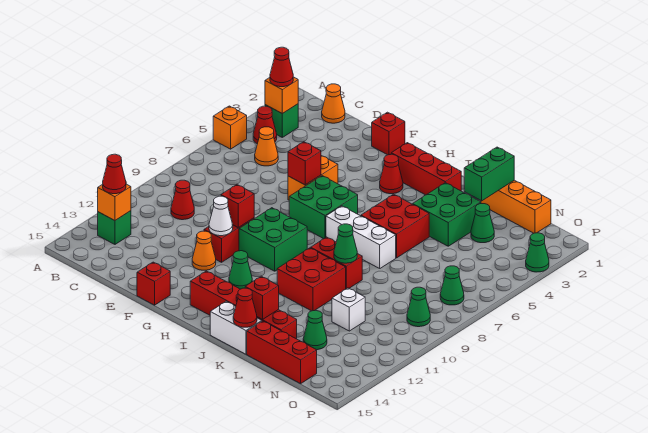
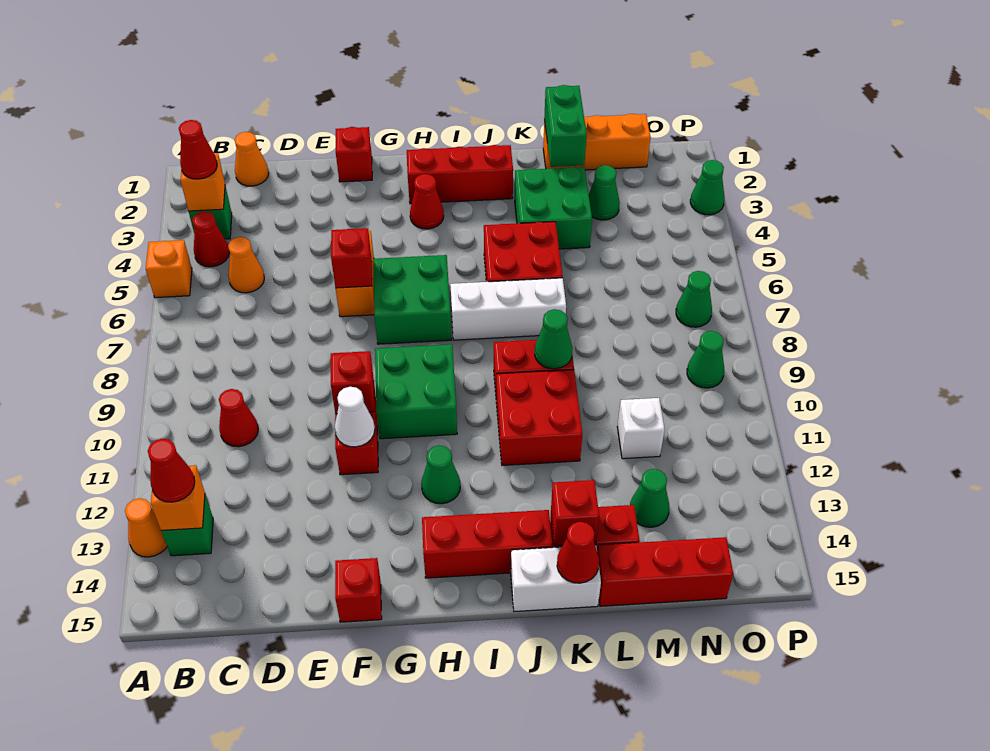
orange 1x1 cone [192,231,216,270] -> orange 1x1 cone moved to [125,498,167,557]

